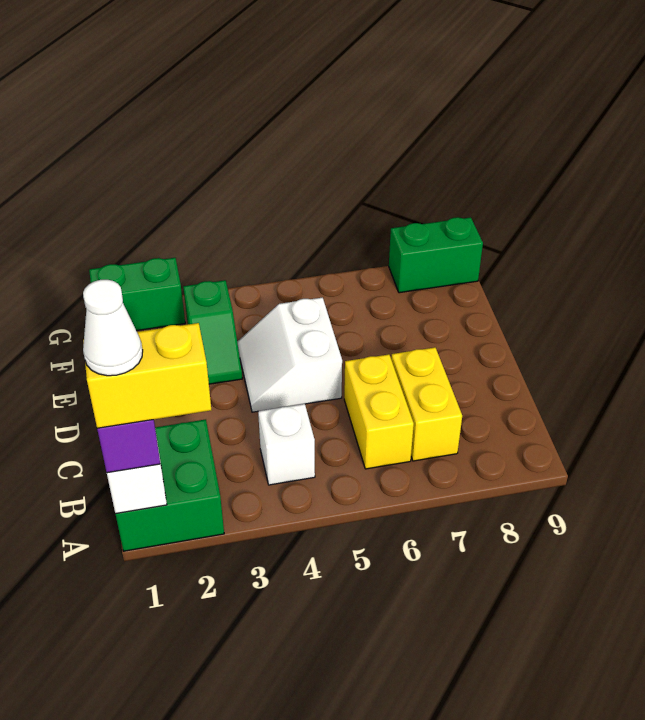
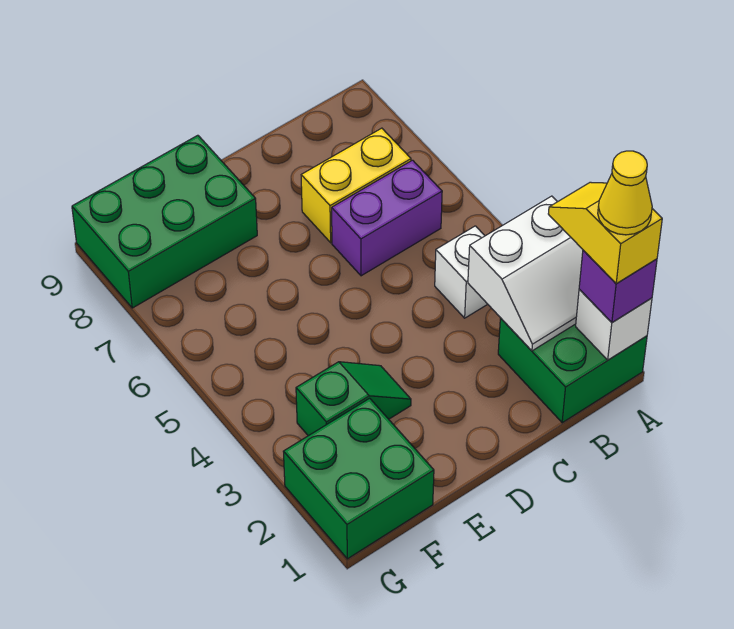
yellow 1x2 brick [83,323,211,428] -> yellow 1x2 slope [548,182,662,283]
white 1x1 cone [83,280,143,376] -> yellow 1x1 cone [598,151,652,235]
yellow 1x2 brick [344,354,414,469] -> purple 1x2 brick [332,160,442,276]
white 2x2 slope [237,298,342,412] -> white 2x2 slope moved to [468,196,583,351]
green 1x2 brick [89,258,185,331] -> green 2x2 brick [283,398,434,559]
green 1x2 brick [389,217,483,293] -> green 2x3 brick [72,135,257,308]

